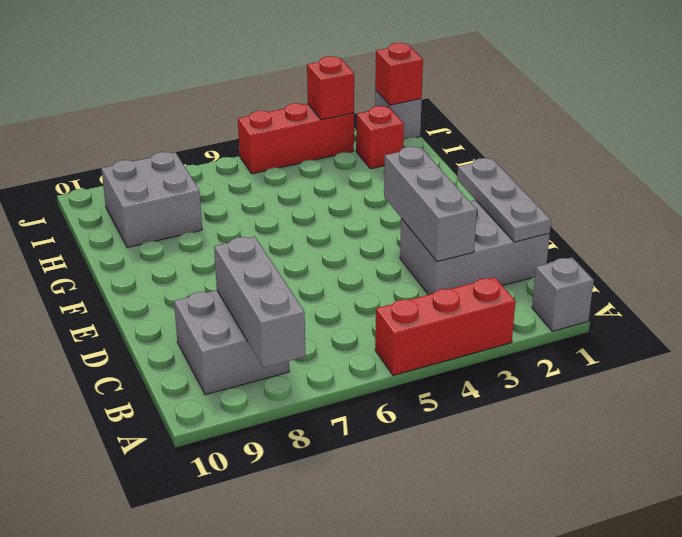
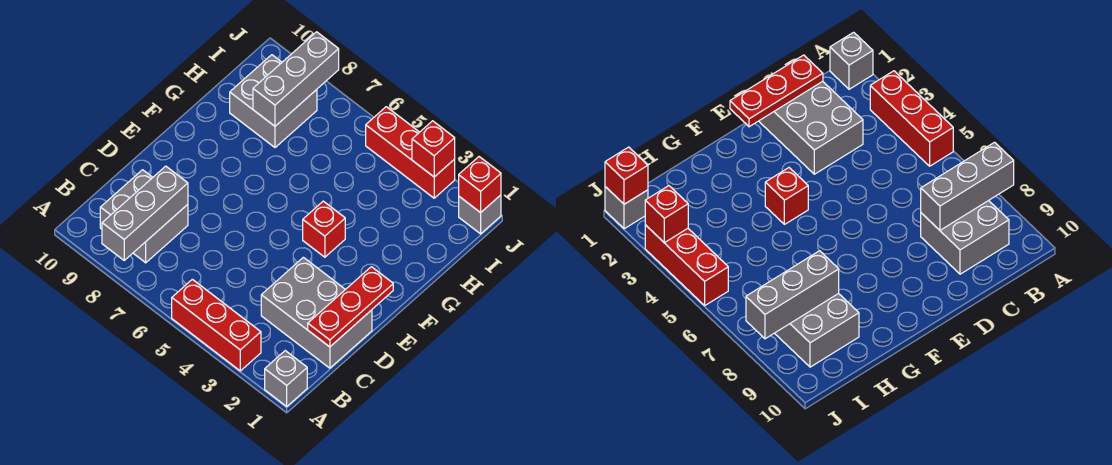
grey 1x3 plate [457,158,551,242] -> red 1x3 plate [308,267,393,347]
grey 1x3 brick [384,147,477,262] -> grey 1x3 brick moved to [253,32,339,126]
red 1x1 brick [356,106,404,169] -> red 1x1 brick moved to [303,201,345,257]

